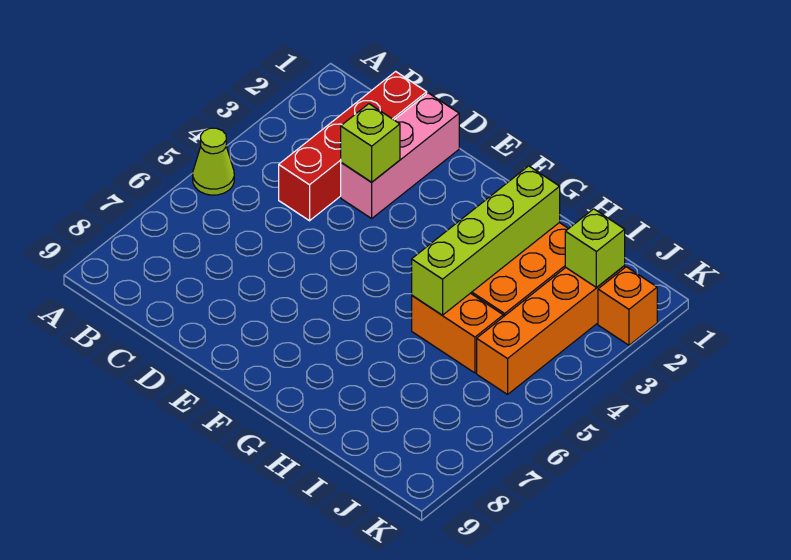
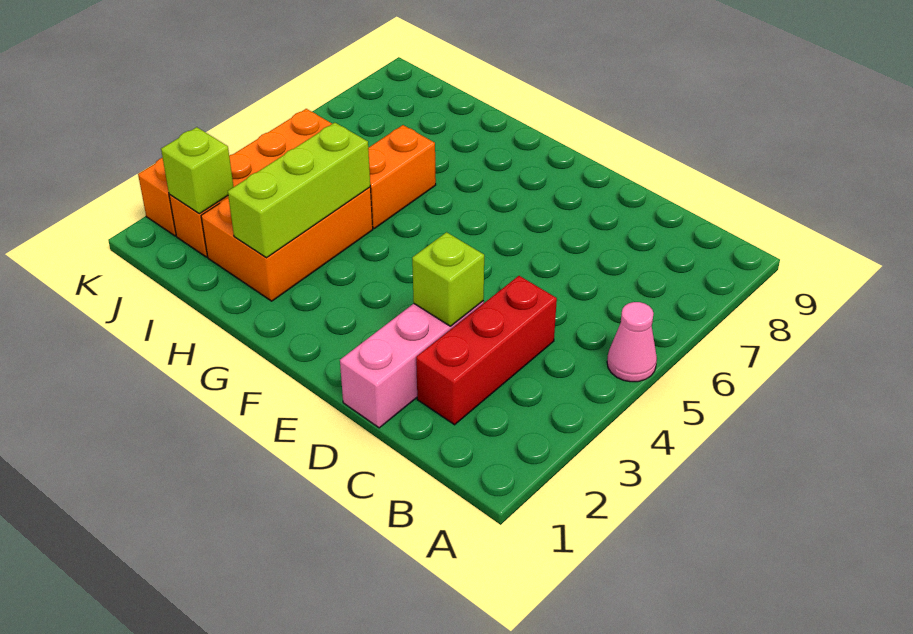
lime 1x1 cone [193,128,234,195] -> pink 1x1 cone [607,302,657,382]
red 1x4 brick [279,71,427,221] -> red 1x3 brick [416,276,557,425]
lime 1x4 brick [412,166,560,315] -> lime 1x3 brick [228,123,370,258]
orange 1x2 brick [412,293,503,373] -> orange 1x2 brick turned to [368,125,436,228]

